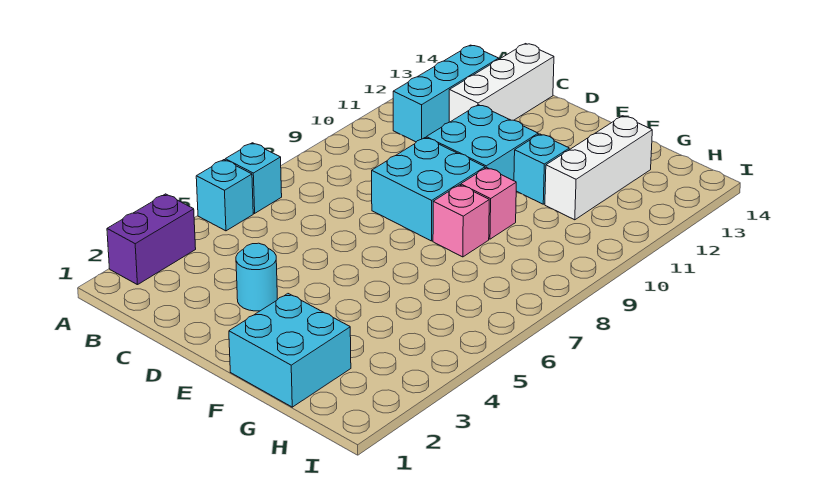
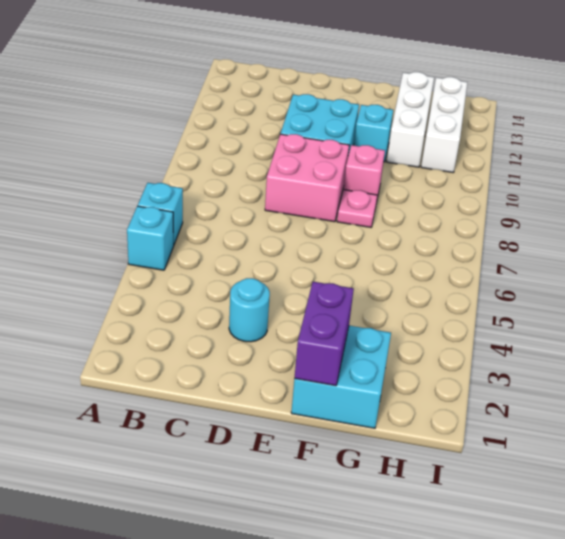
purple 1x2 brick [107,194,196,285] -> purple 1x2 brick moved to [295,282,354,386]
cyan 1x3 brick [393,45,499,142] -> none
white 1x3 brick [449,44,554,122] -> white 1x3 brick moved to [421,77,467,173]
cyan 2x2 brick [372,138,485,241] -> pink 2x2 brick [265,134,349,222]
pink 1x1 brick [433,185,489,257] -> pink 1x1 plate [337,190,377,227]

